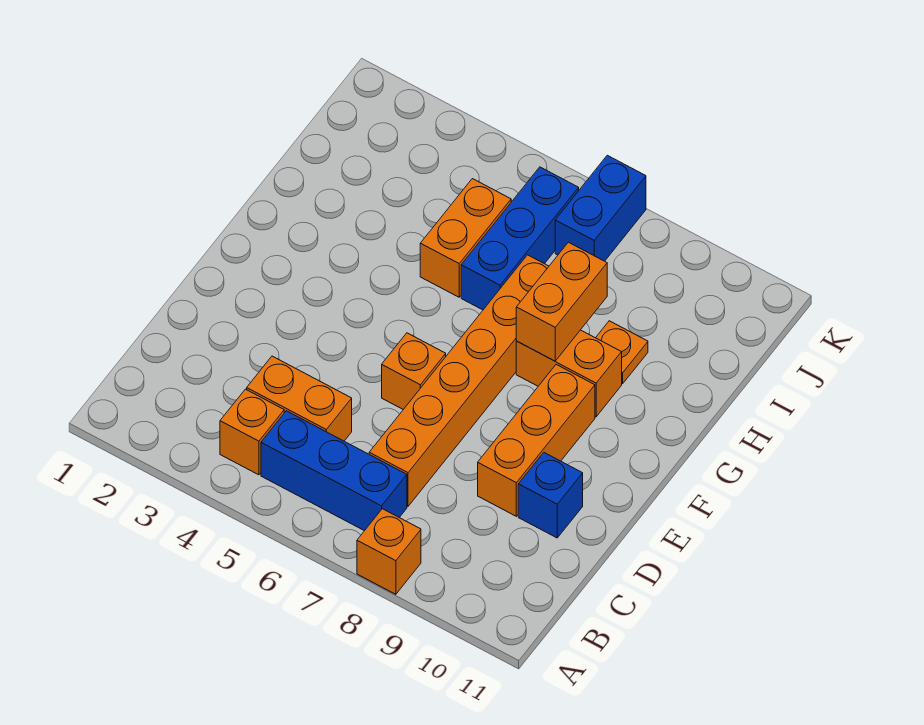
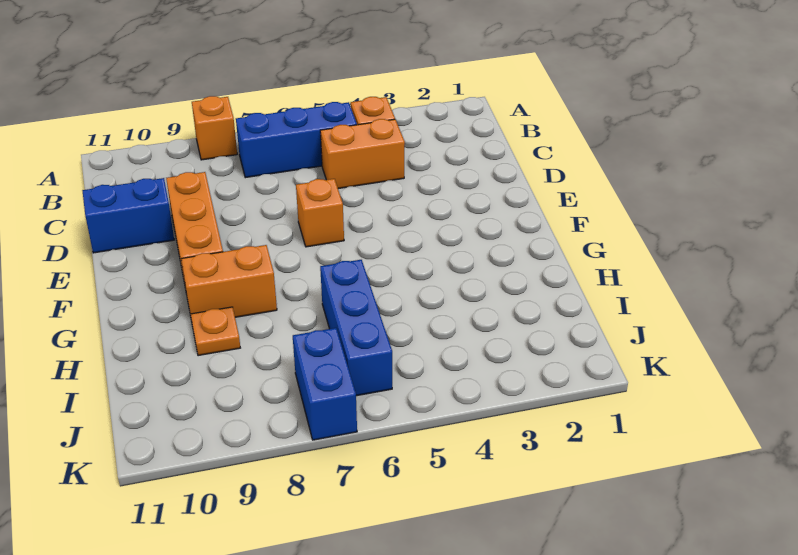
orange 1x6 brick [369,255,549,506] -> none
blue 1x1 brick [518,453,583,538] -> blue 1x2 brick [82,178,174,253]
orange 1x2 brick [516,242,607,361] -> none
orange 1x2 brick [420,179,511,297] -> none

